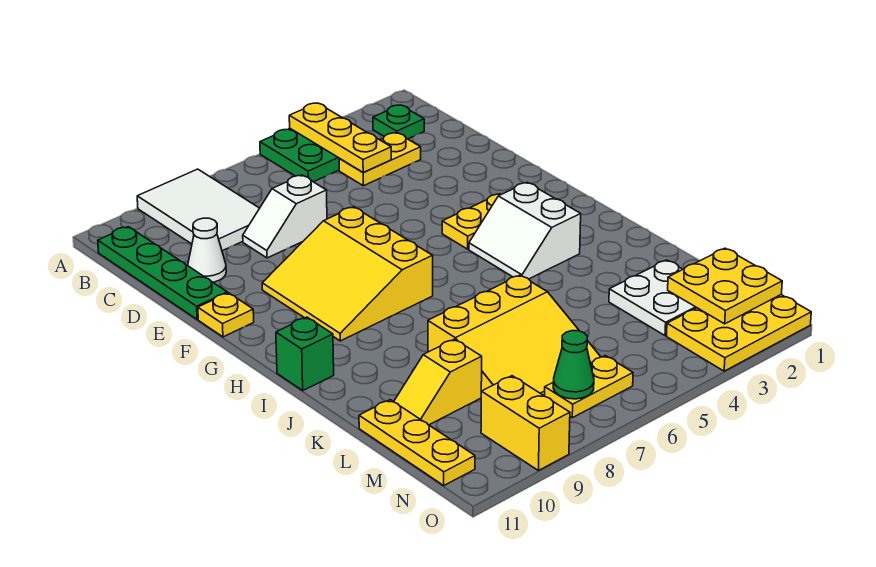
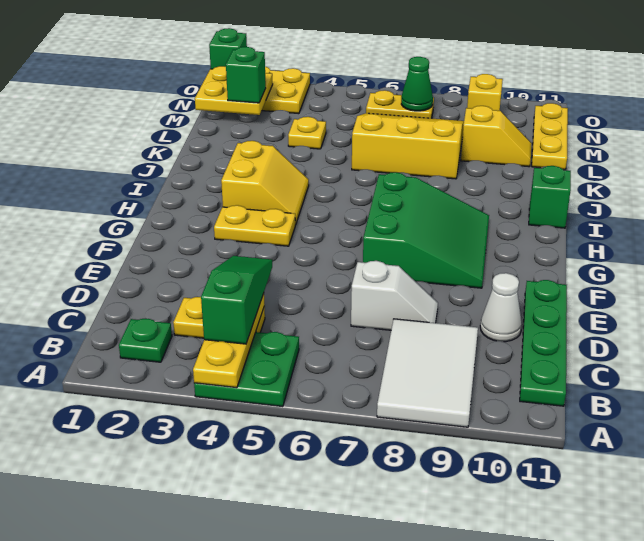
none -> green 1x3 slope [201,256,272,344]
yellow 3x3 slope [262,207,433,341] -> green 3x3 slope [363,172,489,288]
yellow 1x1 plate [198,293,254,337] -> yellow 1x1 plate moved to [288,117,326,149]
white 2x2 slope [469,182,581,279] -> yellow 2x2 slope [221,141,309,225]
white 2x2 plate [609,260,697,336] -> none
none -> green 1x1 brick [226,47,266,103]
yellow 1x2 brick [481,376,570,471] -> yellow 1x1 brick [467,74,503,111]
none -> green 1x1 brick [209,28,247,69]

